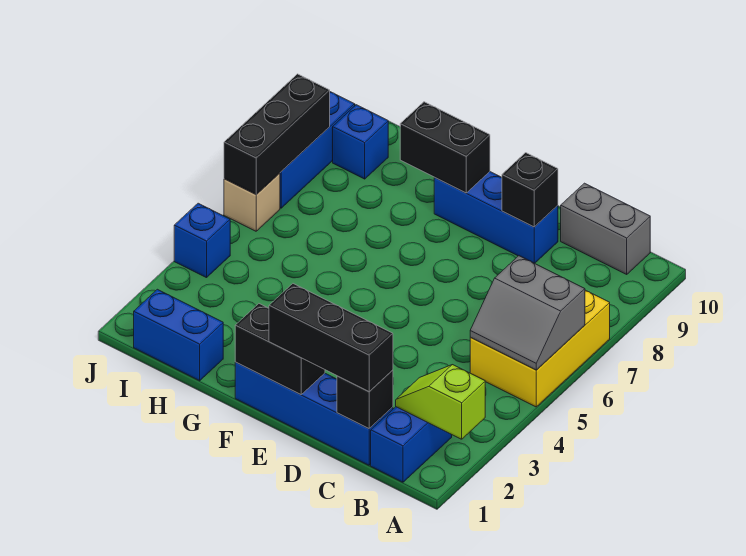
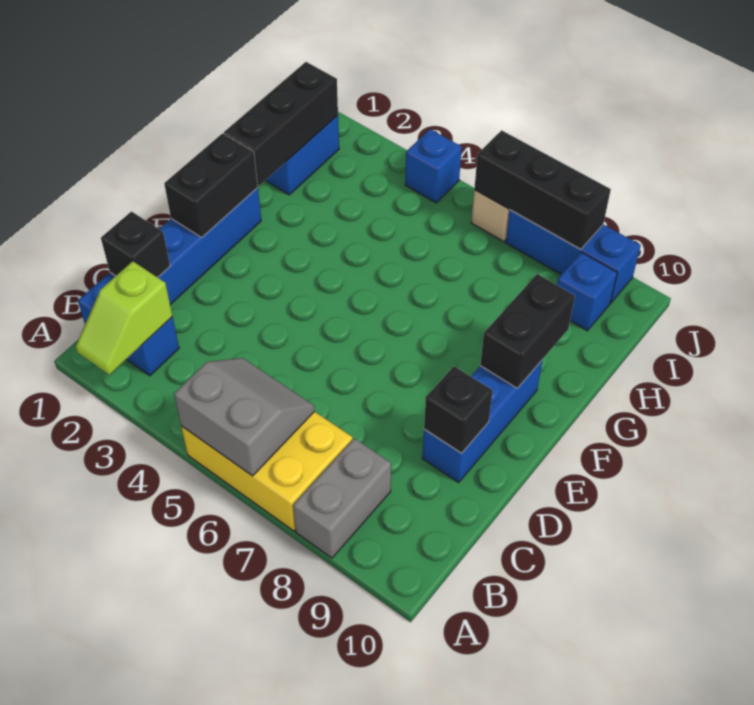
lime 1x2 slope [396,365,485,439] -> lime 1x2 slope turned to [76,261,172,375]
grey 2x2 slope [470,256,585,370] -> grey 2x2 slope turned to [174,358,314,476]
grey 1x2 brick [561,183,650,274] -> grey 1x2 brick moved to [293,438,391,558]
black 1x3 brick [269,284,393,392] -> black 1x3 brick moved to [224,62,338,186]

